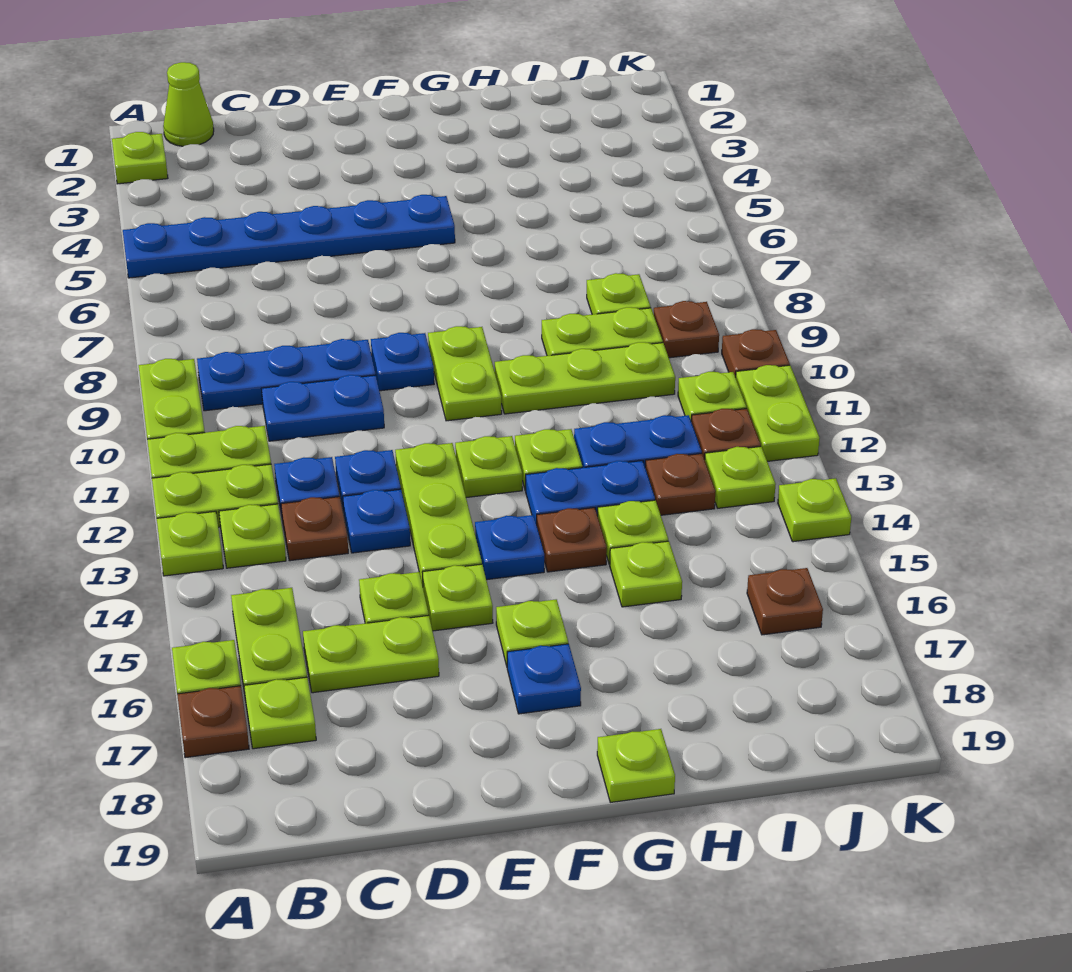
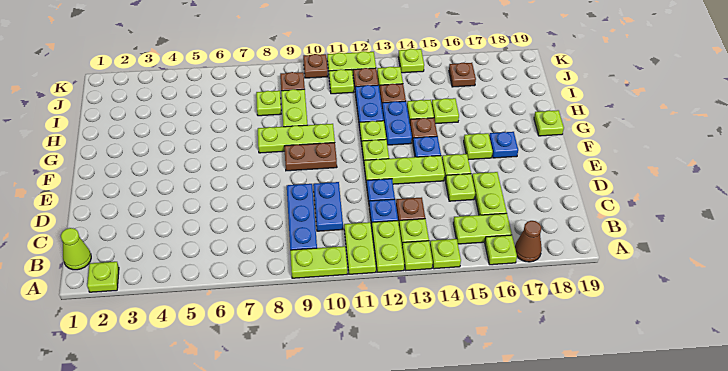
blue 1x6 plate [123,195,455,278] -> none
brown 1x1 plate [177,686,249,758] -> brown 1x1 cone [515,221,542,262]
lime 1x1 plate [244,677,316,749] -> lime 1x1 plate moved to [430,239,461,269]
blue 1x1 plate [343,489,410,553] -> none
blue 1x1 plate [371,333,434,391] -> none
lime 1x2 plate [428,326,502,421] -> brown 1x2 plate [284,143,337,171]
lime 1x3 plate [495,342,675,414] -> lime 1x3 plate turned to [258,124,335,153]

